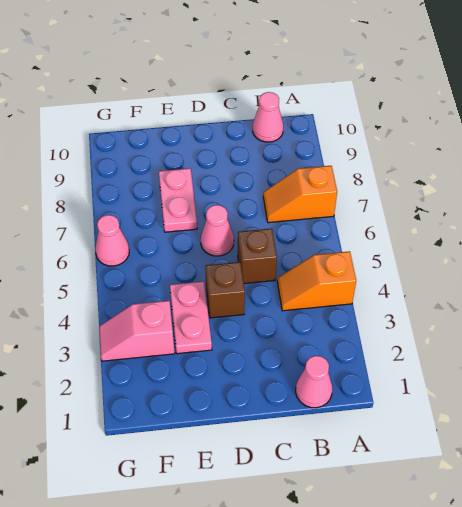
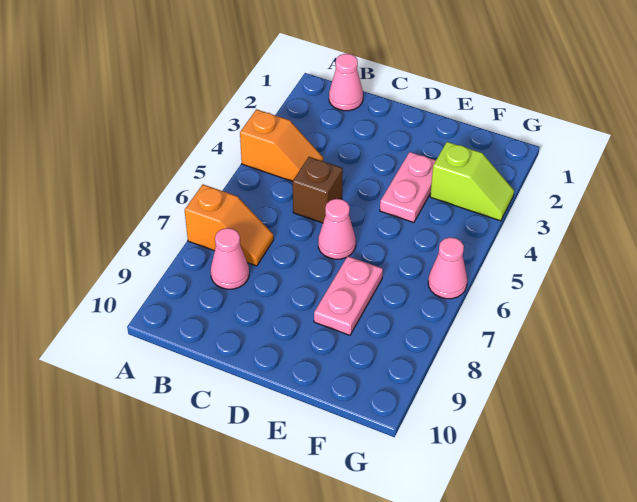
pink 1x1 cone [253,92,283,142] -> pink 1x1 cone moved to [211,228,249,289]
brown 1x1 brick [205,262,245,318] -> none
pink 1x2 slope [99,301,175,361] -> lime 1x2 slope [430,142,514,221]

